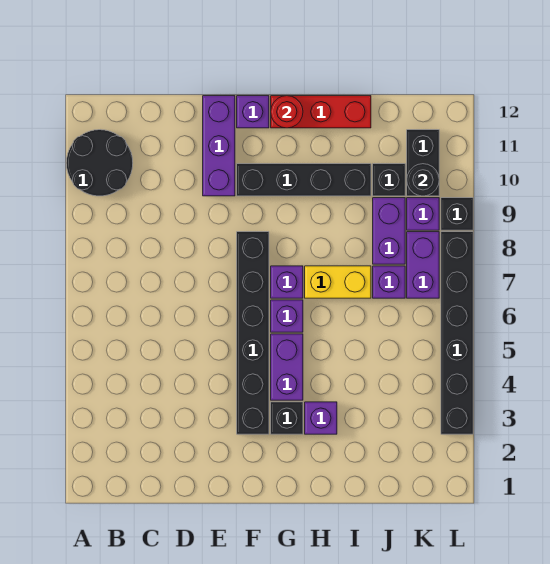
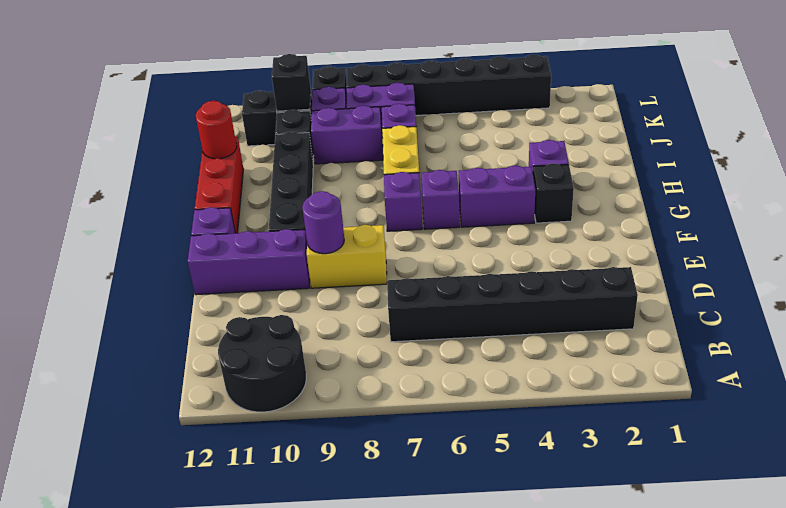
none -> yellow 1x2 brick [307,225,387,288]
none -> purple 1x1 round brick [302,191,344,254]
black 1x6 brick [237,232,269,434] -> black 1x6 brick moved to [387,267,638,342]
red 1x1 round brick [271,96,303,128] -> red 1x1 round brick moved to [196,101,237,159]
black 1x1 round brick [407,164,439,196] -> black 1x1 brick [272,54,311,111]

